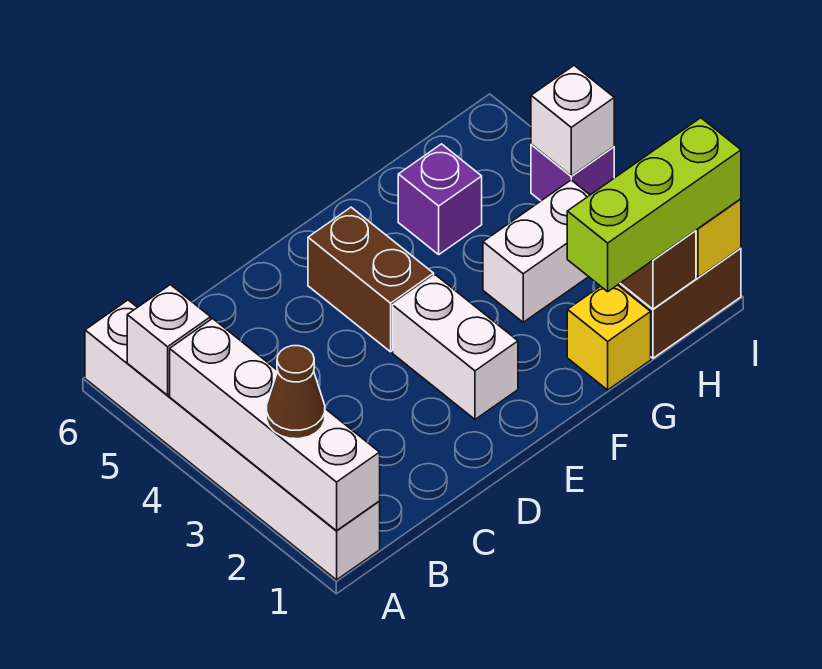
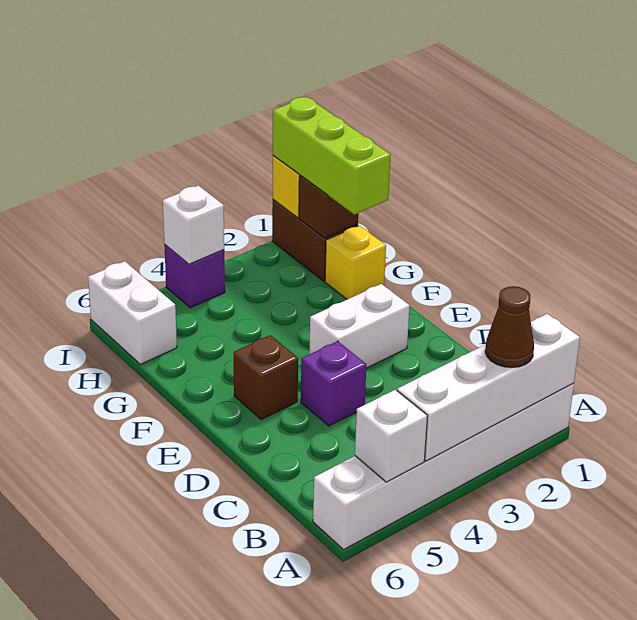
brown 1x2 brick [308,207,434,352] -> brown 1x1 brick [234,335,298,420]
white 1x2 brick [483,180,590,322] -> white 1x2 brick moved to [88,261,177,364]
purple 1x1 brick [398,144,482,254] -> purple 1x1 brick moved to [301,341,366,426]

